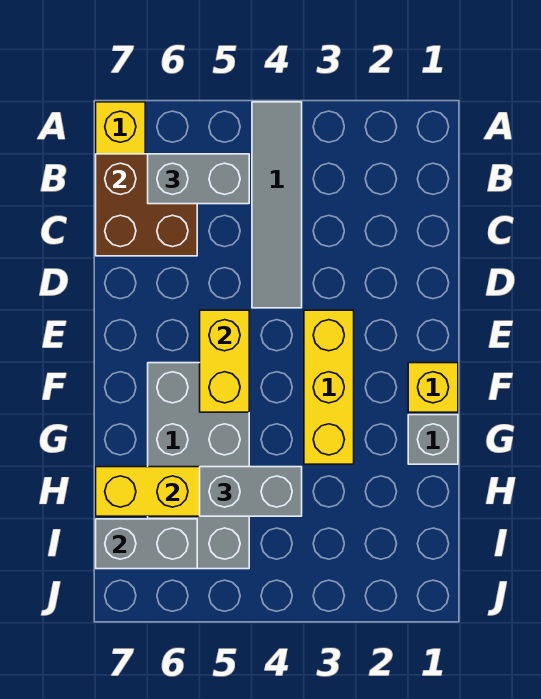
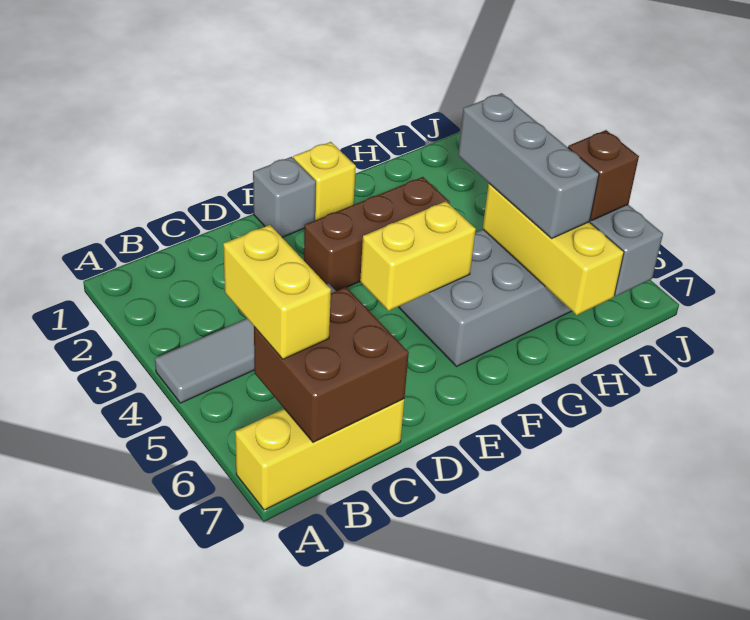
grey 1x2 brick [148,154,249,204] -> yellow 1x2 brick [223,225,331,359]
yellow 1x3 brick [304,310,354,464] -> brown 1x3 brick [304,177,450,291]
grey 1x1 brick [408,415,458,464] -> grey 1x1 brick moved to [253,157,316,237]
grey 1x2 brick [200,467,302,516] -> grey 1x3 brick [458,93,599,238]
none -> brown 1x1 brick [568,130,639,221]

